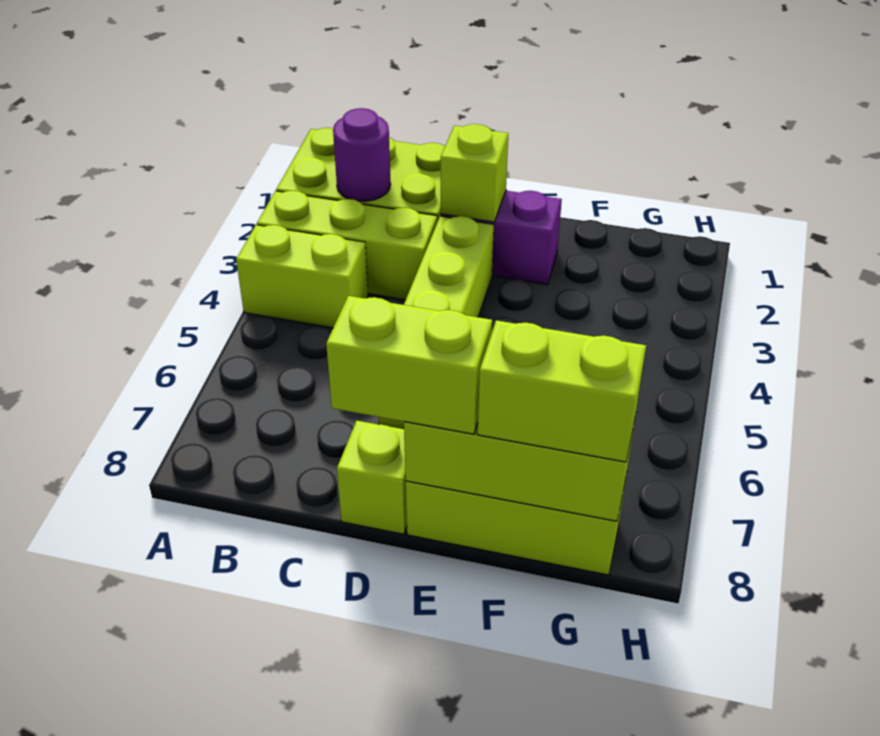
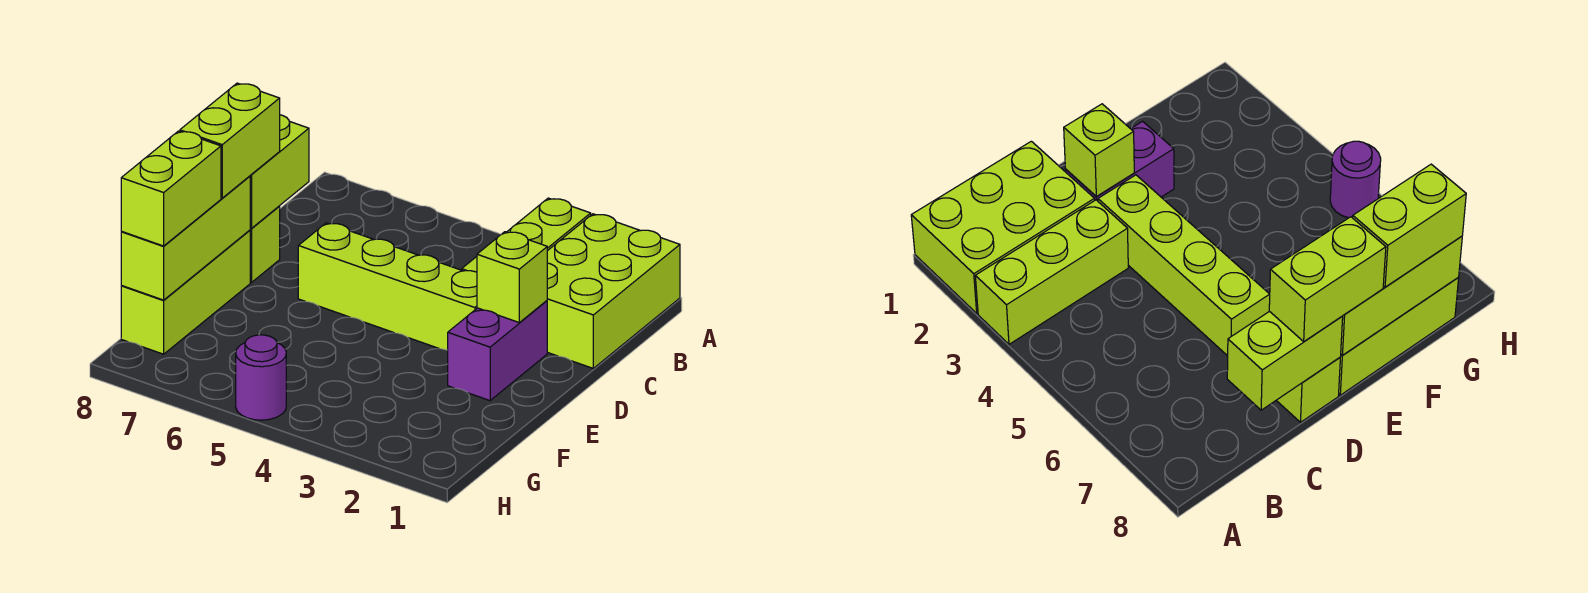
lime 1x2 brick [236,225,368,328] -> lime 1x2 brick moved to [250,115,309,228]
purple 1x1 round brick [333,108,391,201] -> purple 1x1 round brick moved to [236,335,286,420]

